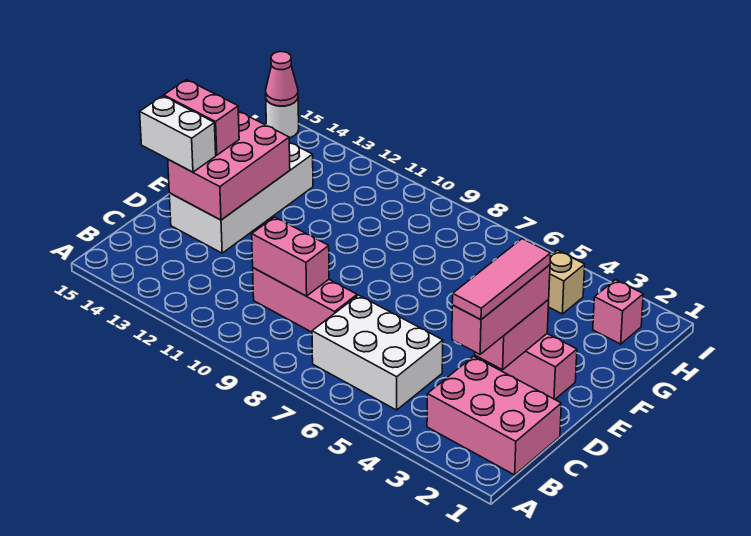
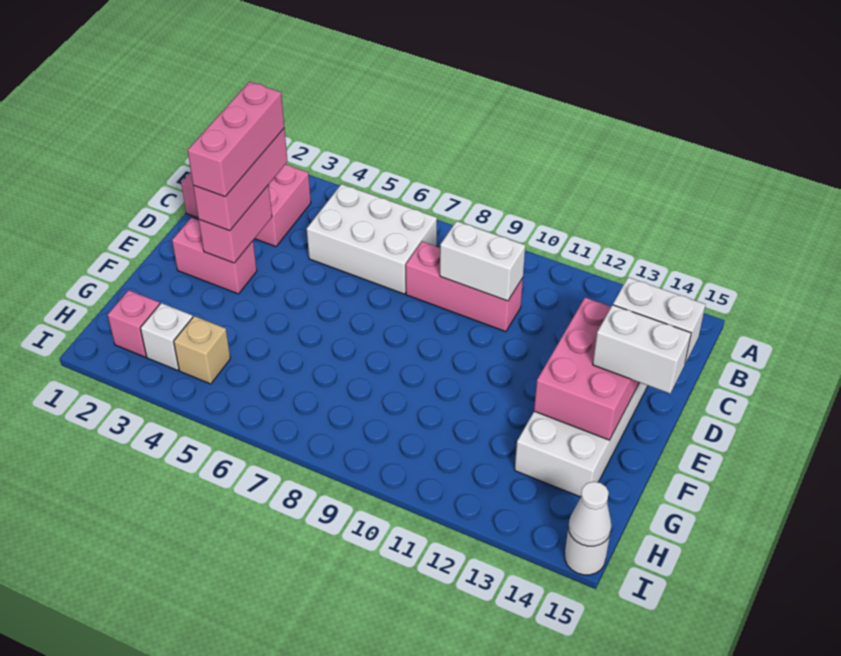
pink 1x3 tile [452,239,551,319] -> pink 1x3 brick [188,82,284,197]
pink 1x2 brick [252,217,329,296] -> white 1x2 brick [440,221,525,301]
pink 1x2 brick [164,80,239,155] -> white 1x2 brick [593,305,691,393]
none -> white 1x1 brick [140,303,193,370]
pink 1x1 cone [266,52,298,106] -> white 1x1 cone [569,482,611,546]

